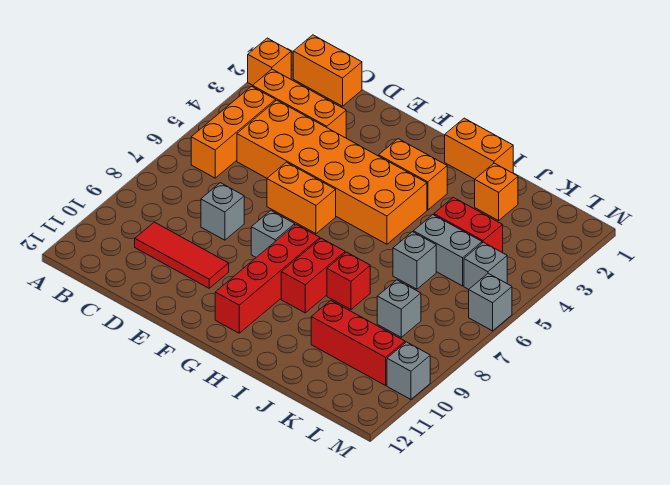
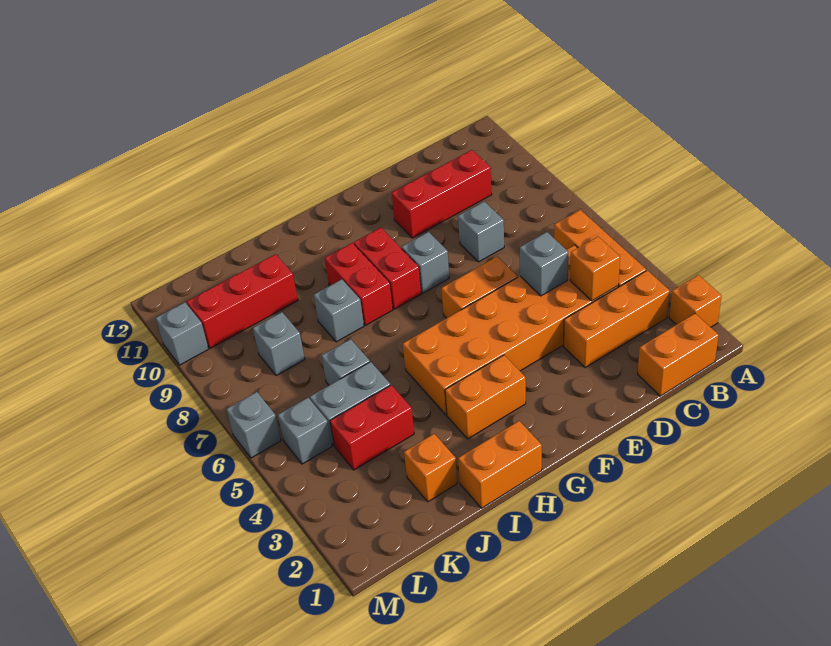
none -> orange 1x1 brick [570,237,620,301]
red 1x3 tile [135,222,229,288] -> red 1x3 brick [392,150,492,238]
none -> grey 1x1 brick [520,232,568,296]
red 1x4 brick [215,225,320,333] -> red 1x2 brick [354,228,421,309]
red 1x1 brick [327,252,370,310] -> grey 1x1 brick [314,279,364,342]

